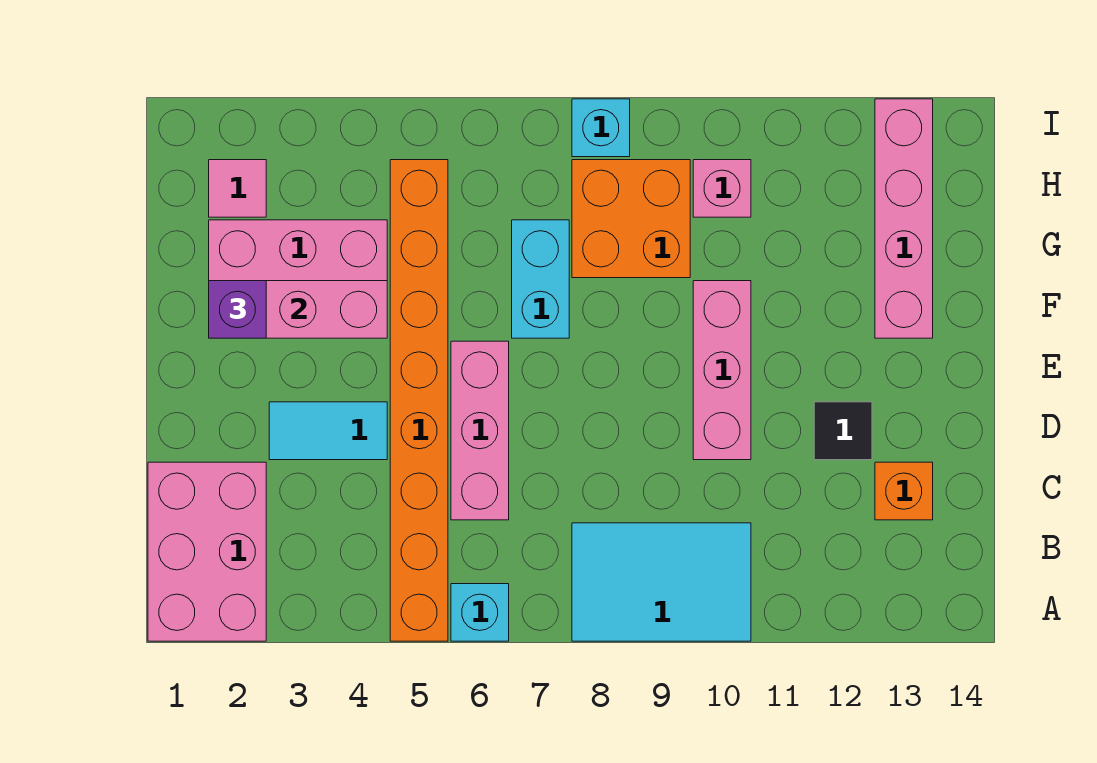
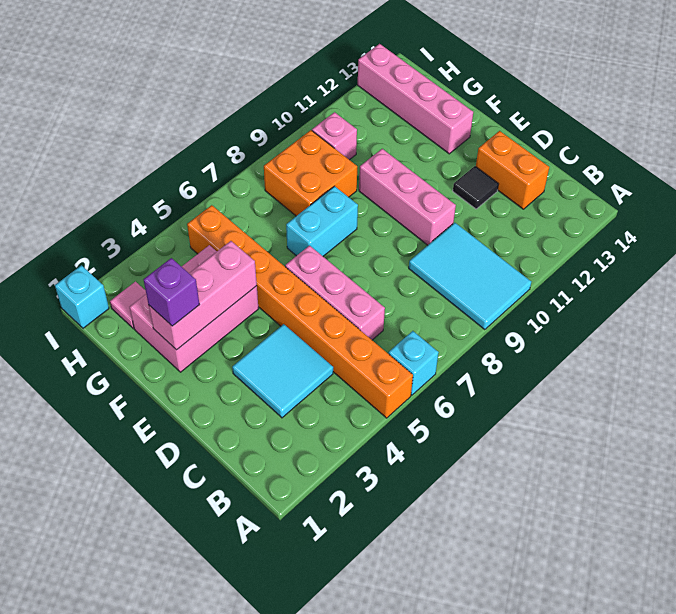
pink 2x3 brick [148,462,266,641] -> none
cyan 2x3 tile [572,523,751,641] -> cyan 2x3 tile turned to [409,223,531,330]
orange 1x1 brick [875,462,933,520] -> orange 1x2 brick [476,131,549,209]
cyan 1x2 tile [269,402,387,460] -> cyan 2x2 tile [232,324,333,418]
cyan 1x2 brick [512,220,569,338] -> cyan 1x2 brick turned to [286,186,358,256]
cyan 1x1 brick [572,99,630,157] -> cyan 1x1 brick moved to [55,265,109,328]

